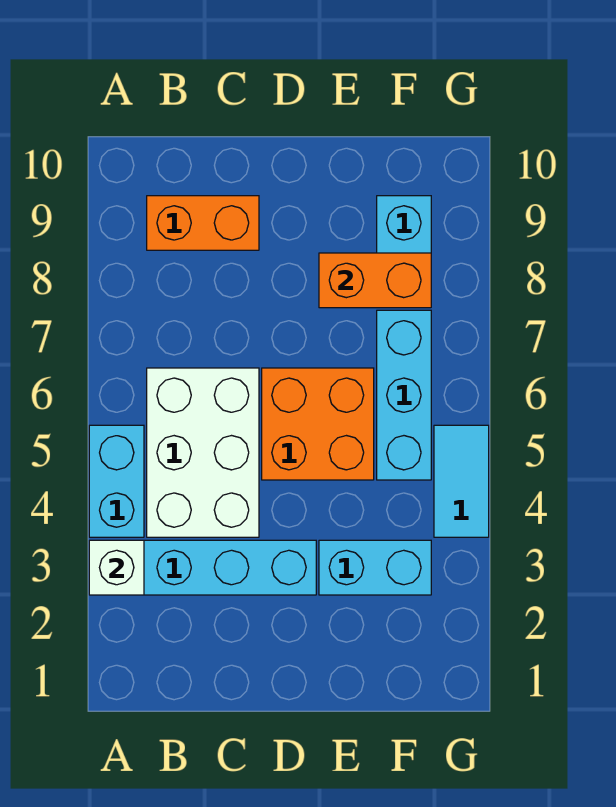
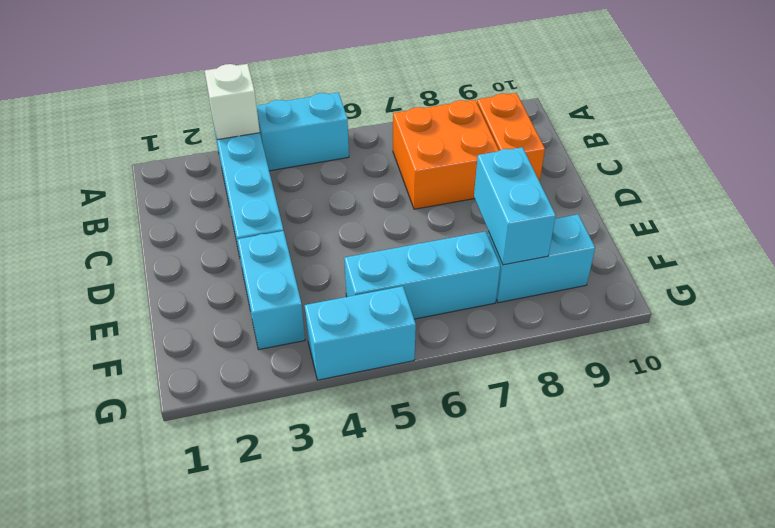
white 2x3 brick [147,368,259,537] -> none
orange 2x2 brick [262,368,374,480] -> orange 2x2 brick moved to [393,100,499,209]
orange 1x2 brick [319,253,431,308] -> cyan 1x2 brick [474,147,556,265]
cyan 1x2 tile [434,425,489,537] -> cyan 1x2 brick [304,286,416,380]

